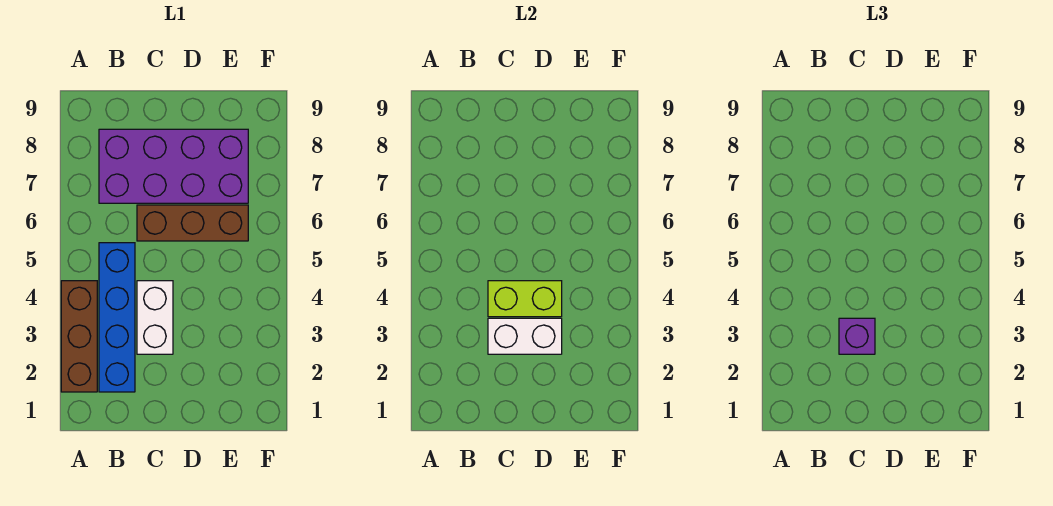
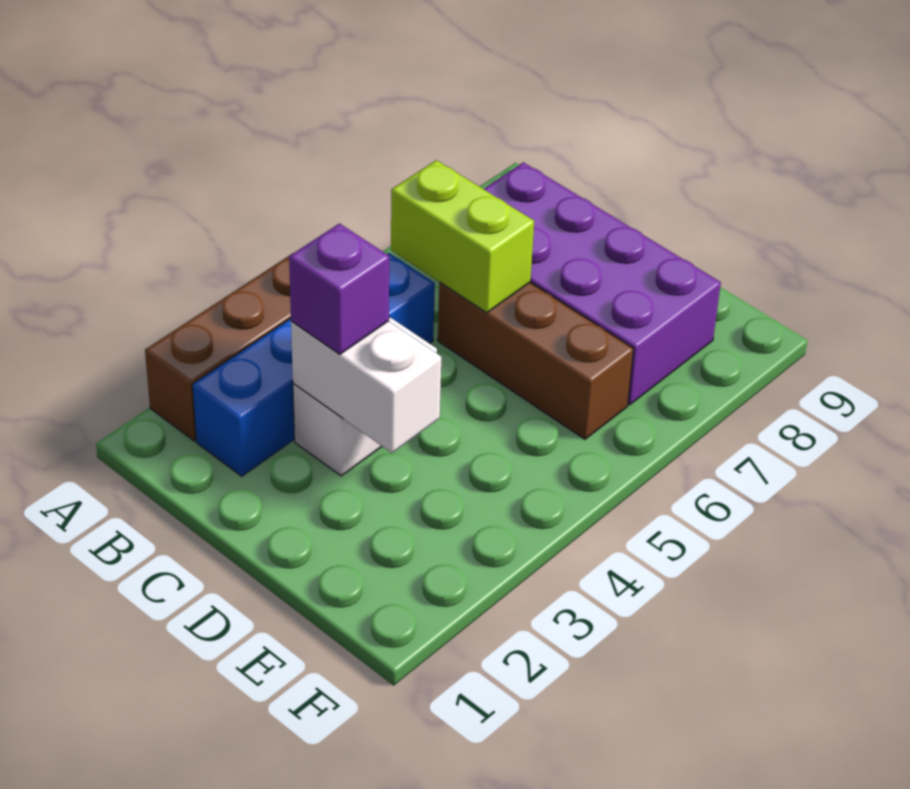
lime 1x2 brick [488,281,562,317] -> lime 1x2 brick moved to [391,160,534,313]

